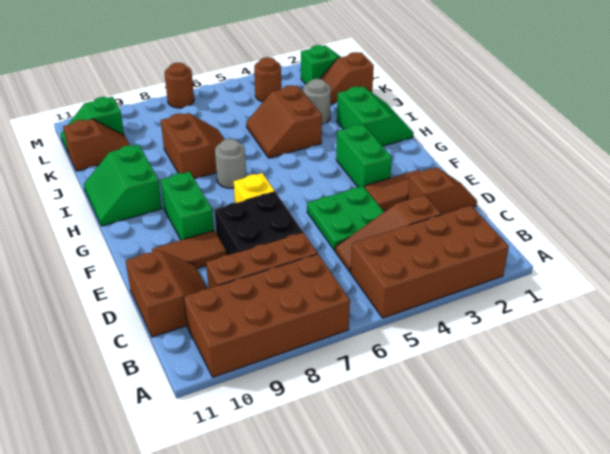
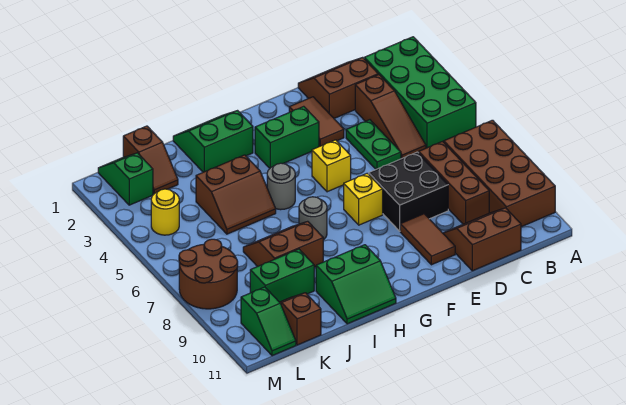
brown 2x4 brick [351,205,509,318] -> green 2x4 brick [364,37,476,148]
brown 1x2 slope [408,167,477,215] -> brown 2x2 slope [298,57,378,118]
green 2x2 plate [307,186,384,251] -> green 1x2 plate [346,120,401,169]
none -> yellow 1x1 brick [312,140,351,192]
green 1x2 brick [160,172,214,240] -> green 1x2 brick moved to [250,249,314,302]
grey 1x1 round brick [303,79,331,124] -> grey 1x1 round brick moved to [267,163,295,210]
brown 1x1 round brick [254,57,281,102] -> yellow 1x1 round brick [151,189,179,235]
brown 1x1 round brick [164,63,194,108] -> brown 2x2 round brick [179,239,238,309]

